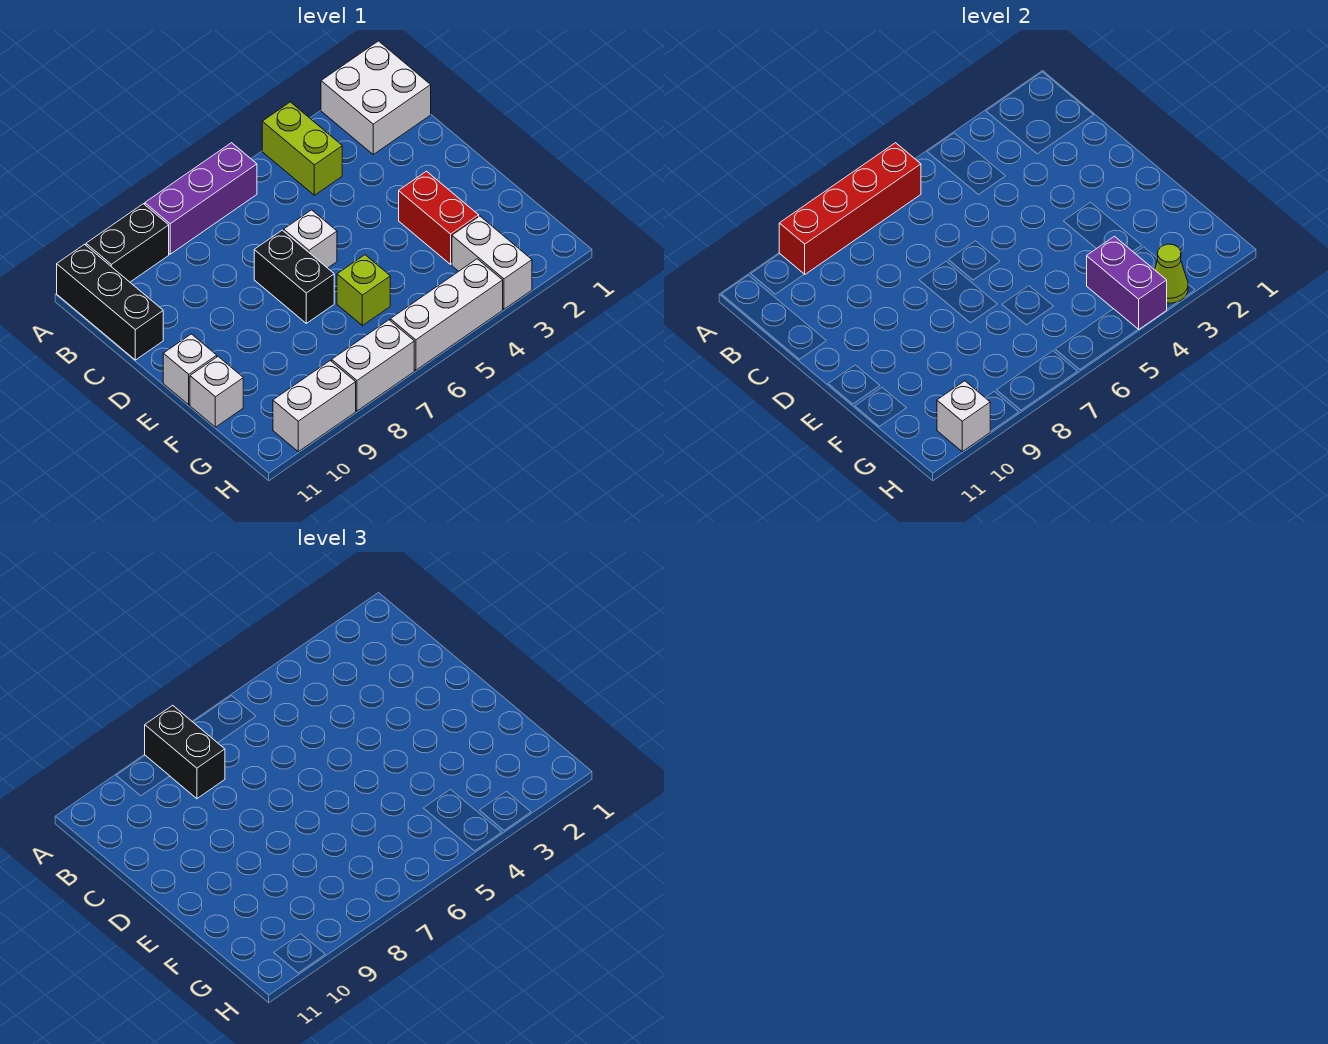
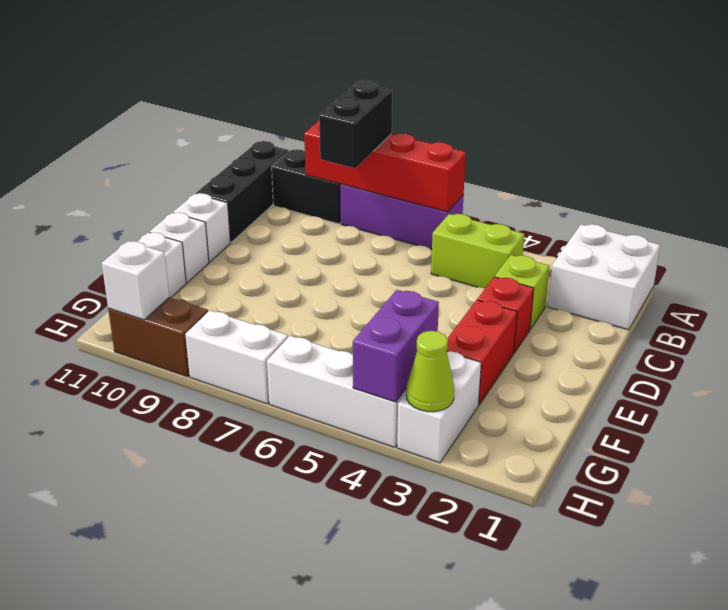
lime 1x2 brick [262,102,342,195] -> lime 1x2 brick turned to [431,214,524,288]
none -> red 1x1 brick [477,277,534,353]
white 1x1 brick [284,210,337,268] -> white 1x1 brick moved to [173,193,230,262]
black 1x2 brick [254,230,334,323] -> none
lime 1x1 brick [337,255,390,326] -> lime 1x1 brick moved to [495,255,549,329]
white 1x2 brick [273,361,356,452] -> brown 1x2 brick [108,298,208,377]

